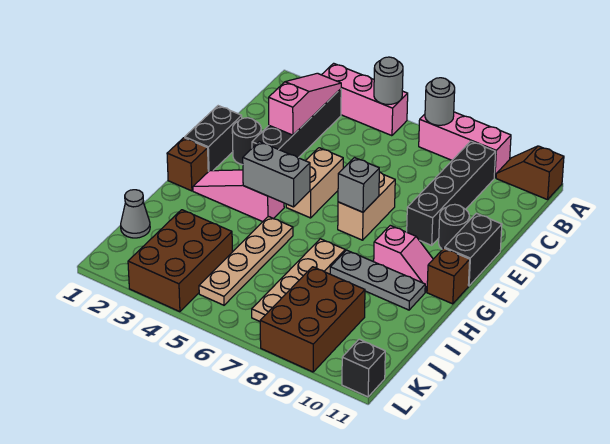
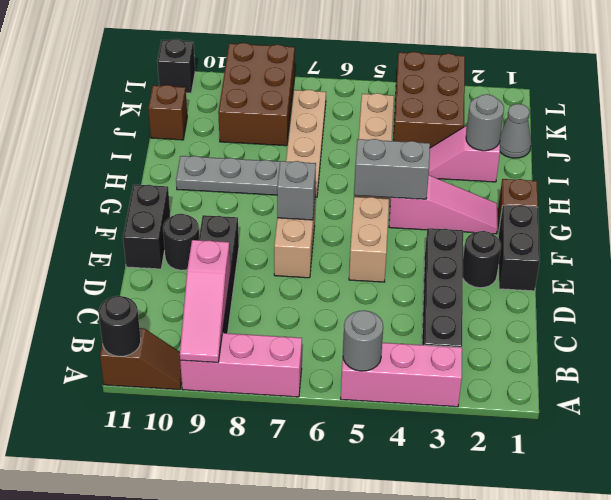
grey 1x1 round brick [425,78,455,125] -> grey 1x1 round brick moved to [466,94,504,151]
none -> black 1x1 round brick [99,296,141,356]
pink 1x3 slope [269,73,341,135] -> pink 1x3 slope moved to [180,240,230,363]
pink 1x2 slope [374,225,433,292] -> pink 1x2 slope moved to [429,126,500,182]
brown 1x1 brick [427,248,470,304] -> brown 1x1 brick moved to [148,85,187,140]

